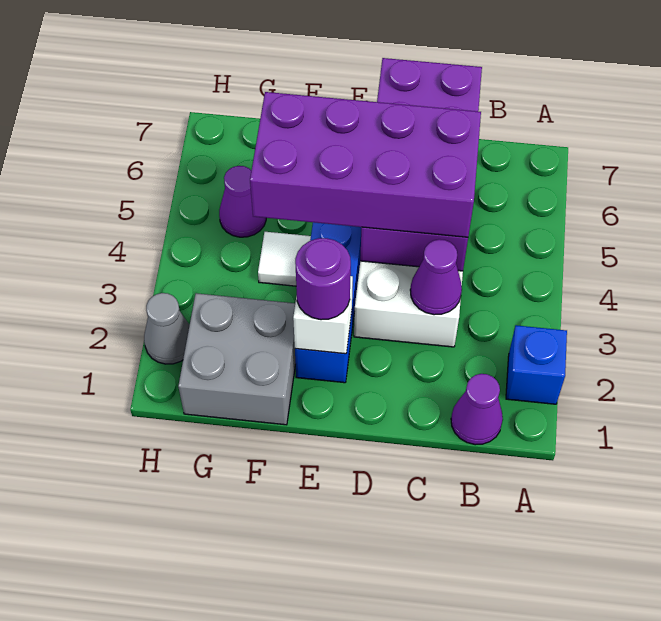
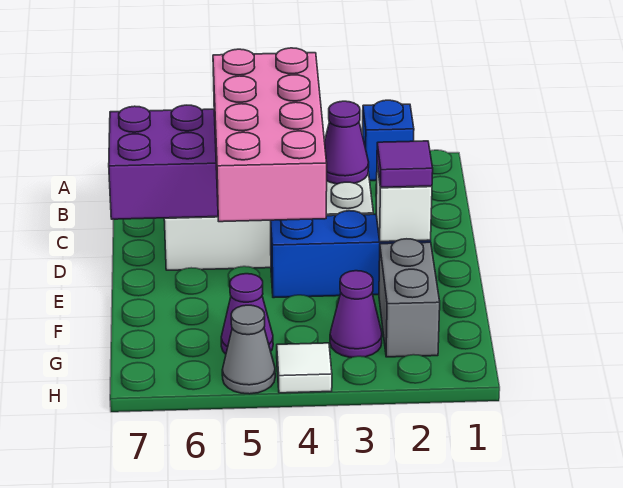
purple 1x1 cone [451,374,503,445] -> purple 1x1 cone moved to [330,271,382,358]
purple 2x4 brick [250,92,481,237] -> pink 2x4 brick [213,48,327,222]
purple 1x1 round brick [295,238,351,320] -> purple 1x1 tile [377,141,433,187]
grey 2x2 brick [178,293,296,425] -> grey 1x2 brick [379,239,440,357]
white 1x1 tile [258,232,311,286] -> white 1x1 tile moved to [277,343,332,393]
grey 1x1 cone [144,293,189,364] -> grey 1x1 cone moved to [222,305,275,394]

